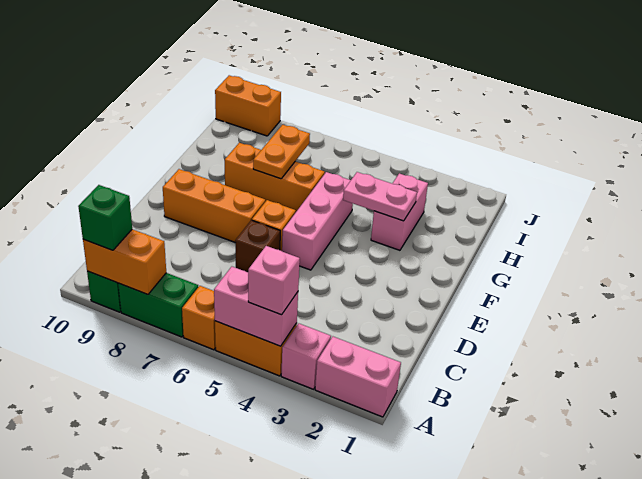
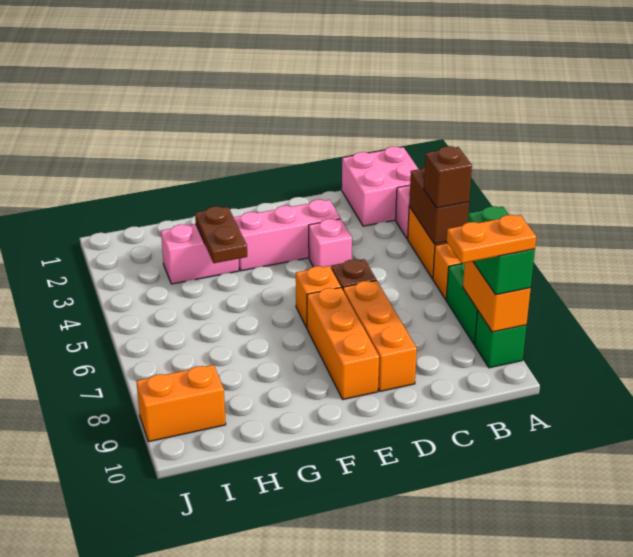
pink 1x2 brick [315,337,401,417] -> pink 2x2 brick [342,147,418,226]
pink 1x2 brick [214,267,298,346] -> brown 1x2 brick [409,167,469,244]
pink 1x1 brick [248,246,300,315] -> pink 1x1 brick moved to [309,219,352,268]
none -> brown 1x1 brick [424,146,472,208]
green 1x1 brick [78,185,132,250] -> green 1x2 brick [468,206,535,295]
pink 1x3 brick [282,172,353,270] -> pink 1x3 brick moved to [234,200,340,271]
pink 1x2 plate [343,172,417,221] -> brown 1x2 plate [195,206,247,263]
orange 1x3 brick [225,143,325,212] -> orange 1x3 brick moved to [343,280,417,391]
orange 1x2 plate [253,125,310,179] -> orange 1x2 plate moved to [447,215,536,263]
orange 1x2 brick [215,75,281,136] -> orange 1x2 brick turned to [136,365,226,442]

